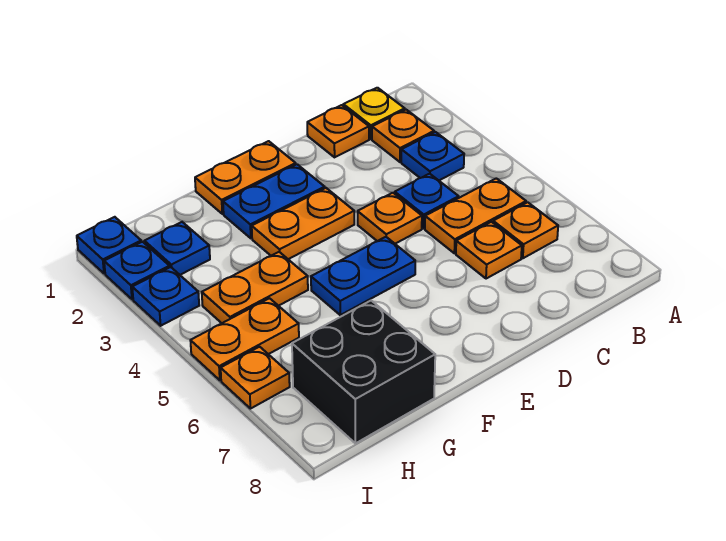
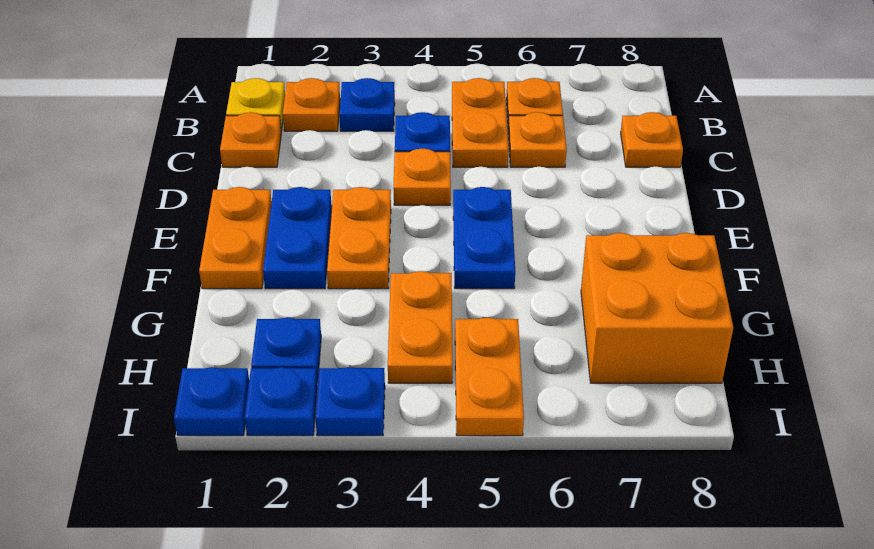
black 2x2 brick [292,301,435,443] -> orange 2x2 brick [581,233,733,383]
orange 1x1 plate [221,347,290,409] -> orange 1x1 plate moved to [621,112,683,167]

